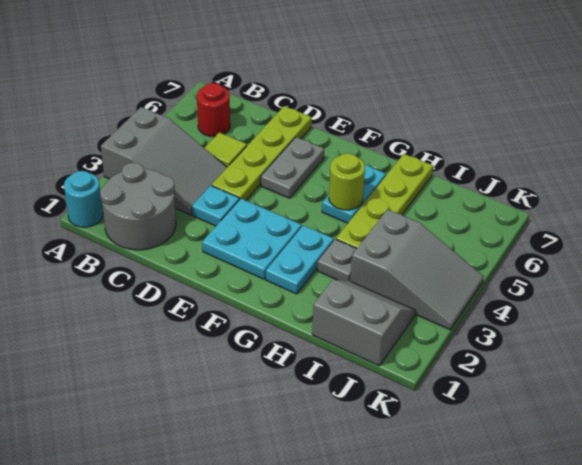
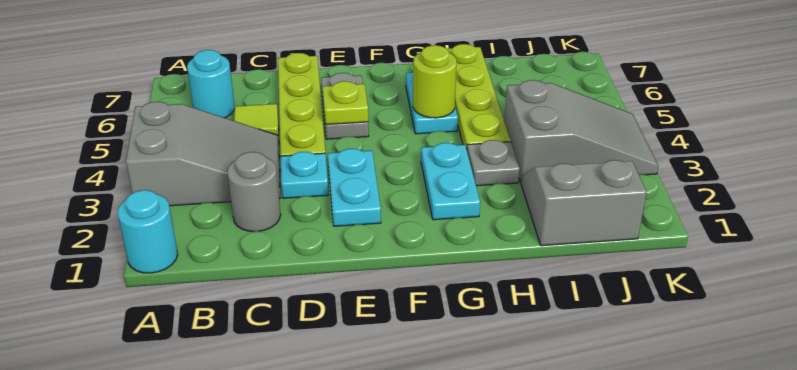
grey 2x2 round brick [100,163,176,250] -> grey 1x1 round brick [227,152,281,232]
red 1x1 round brick [197,83,230,137] -> cyan 1x1 round brick [187,50,235,118]
cyan 2x2 plate [202,199,302,279] -> cyan 1x2 plate [328,149,381,226]
none -> lime 1x1 plate [323,81,368,125]

